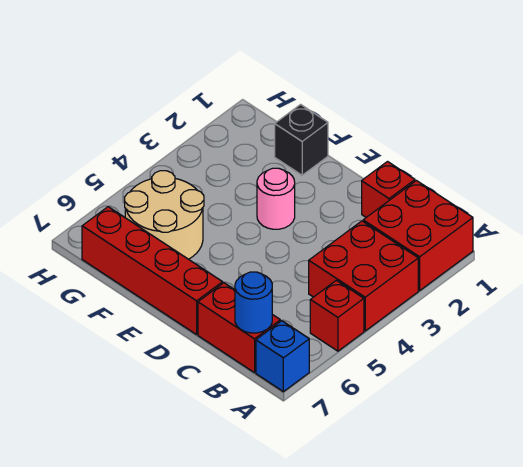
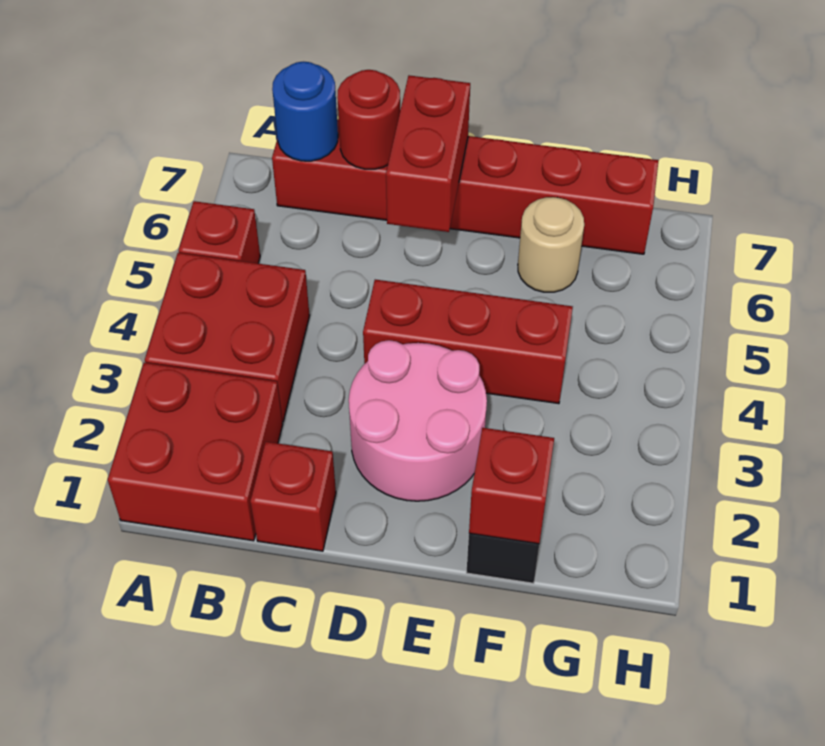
blue 1x1 brick [256,321,309,392] -> none
none -> red 1x1 round brick [337,70,400,169]
none -> red 1x3 brick [363,280,573,404]
none -> red 1x2 brick [386,75,470,232]
pink 1x1 round brick [257,168,295,229] -> pink 2x2 round brick [349,340,487,501]
none -> red 1x1 brick [469,428,554,544]
tan 2x2 round brick [125,171,204,259] -> tan 1x1 round brick [518,197,584,292]

